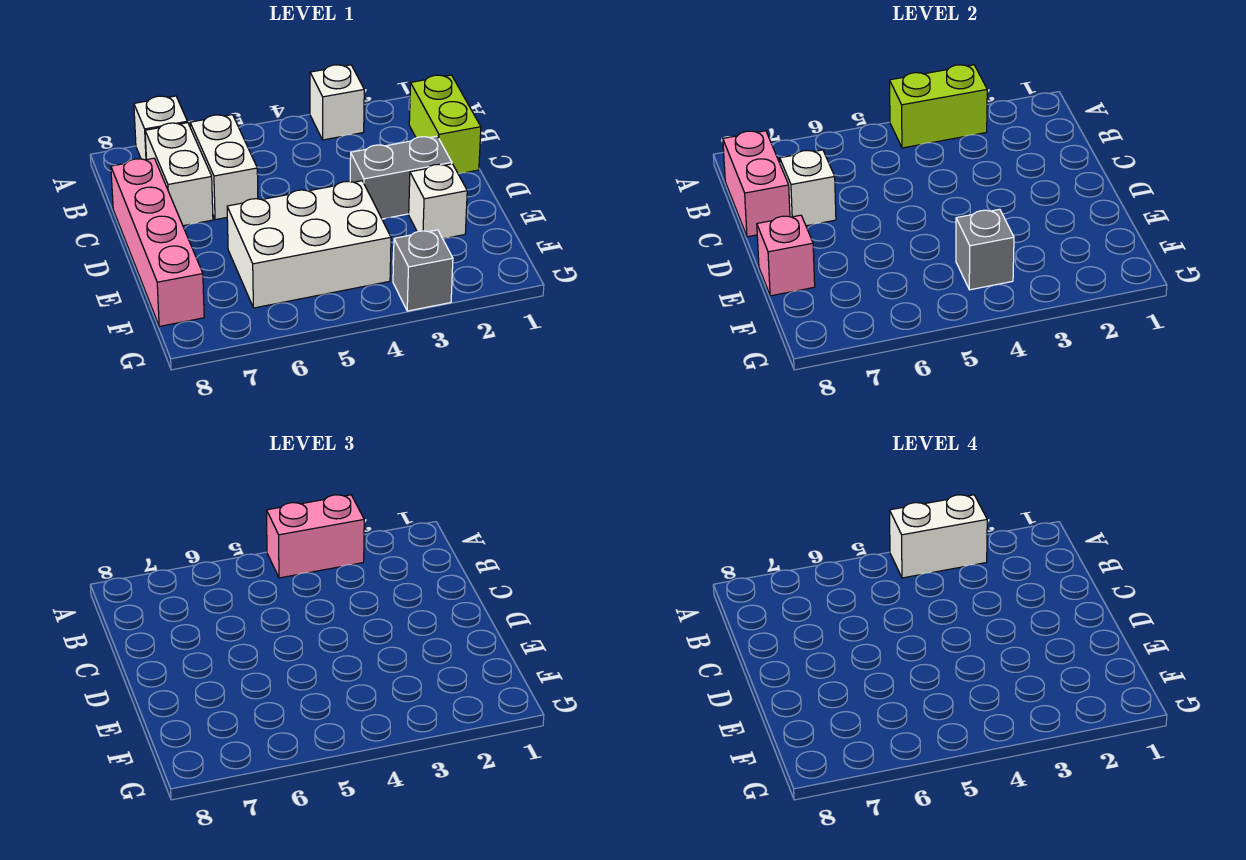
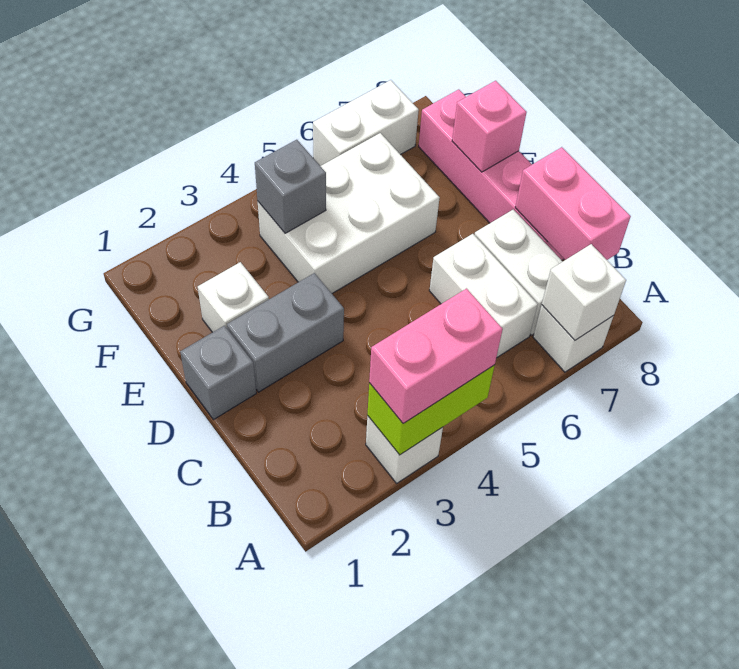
white 1x2 brick [890,495,987,578] -> white 1x2 brick moved to [313,80,419,166]
lime 1x2 brick [409,75,481,174] -> none
white 1x1 brick [780,150,836,226] -> white 1x1 brick moved to [542,244,626,340]
grey 1x1 brick [393,230,453,311] -> grey 1x1 brick moved to [180,326,256,420]

